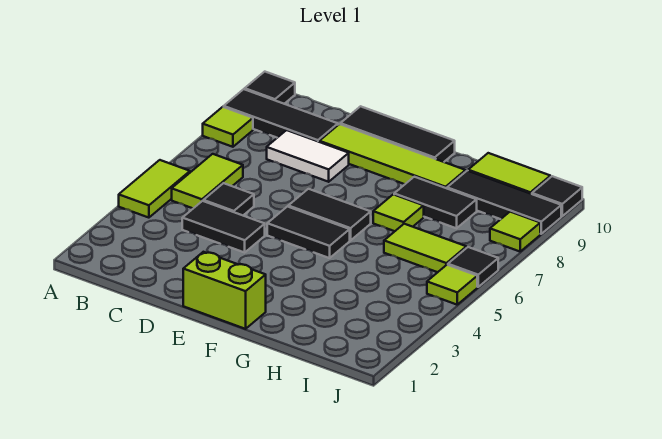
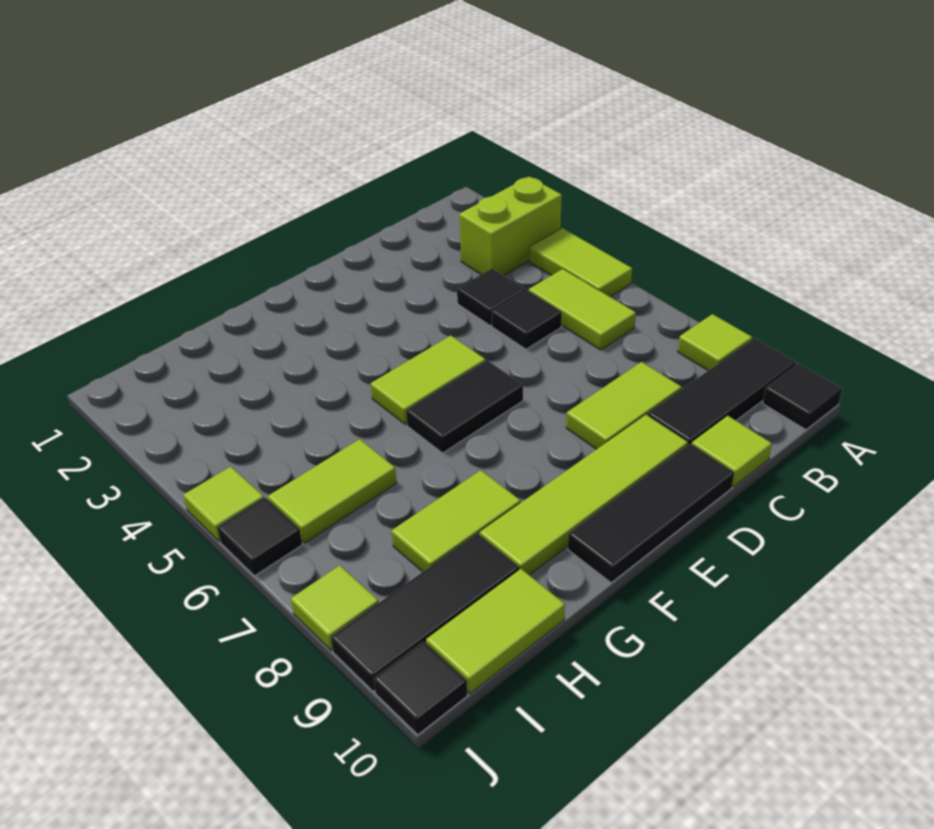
black 1x2 tile [182,201,265,252] -> black 1x1 tile [457,268,525,326]
white 1x2 tile [267,130,349,182] -> lime 1x2 tile [566,362,682,449]
lime 1x2 brick [183,252,266,329] -> lime 1x2 brick moved to [459,177,562,275]
black 1x2 tile [267,207,350,258] -> lime 1x2 tile [371,336,485,424]
lime 1x1 tile [373,194,424,231] -> lime 1x1 tile moved to [692,416,772,487]
black 1x2 tile [394,177,477,228] -> lime 1x2 tile [391,470,520,572]

